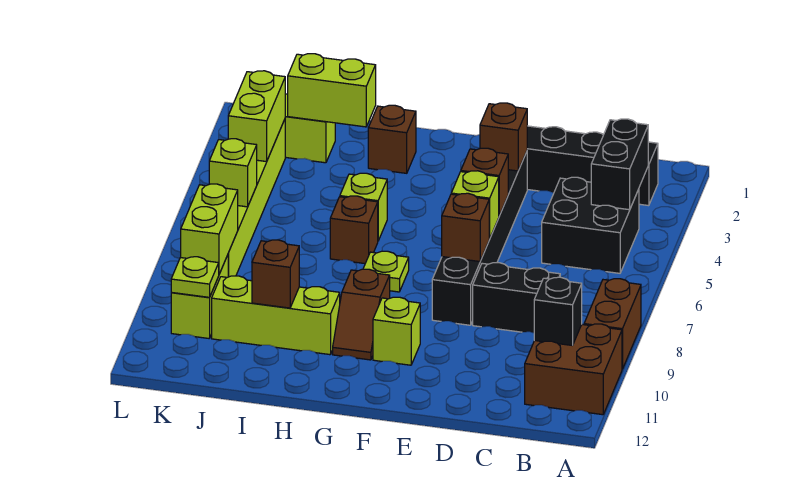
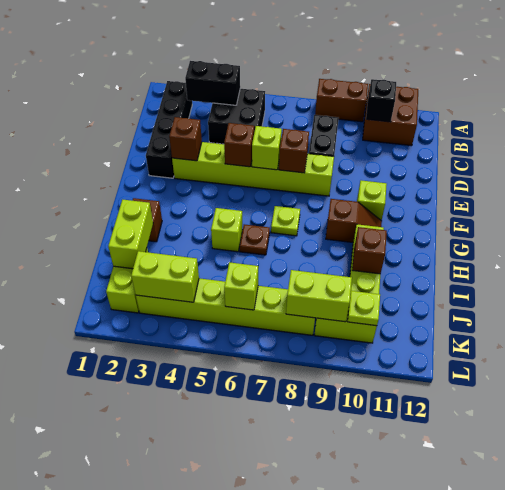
black 1x6 brick [432,152,527,325] -> lime 1x6 brick [172,142,334,196]
brown 1x1 brick [330,196,378,264] -> brown 1x1 plate [240,224,270,255]

